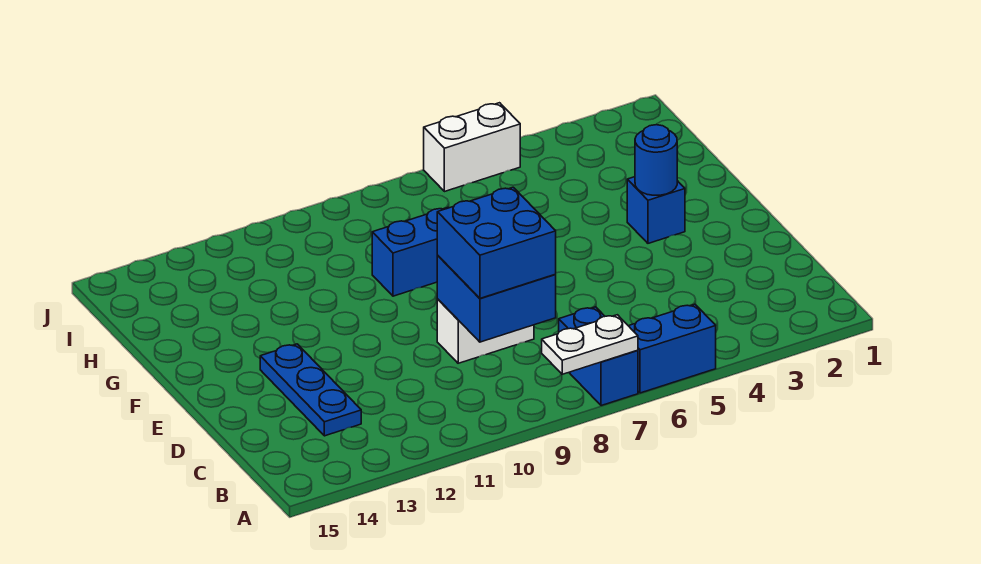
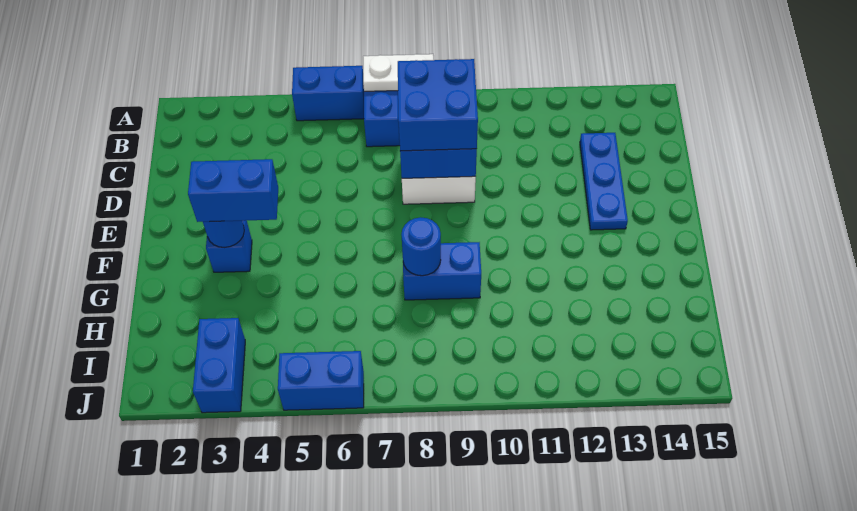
none -> blue 1x2 brick [188,159,278,222]
none -> blue 1x1 round brick [401,217,441,276]
none -> blue 1x2 brick [193,318,245,413]
white 1x2 brick [424,103,520,192] -> blue 1x2 brick [278,351,364,410]

